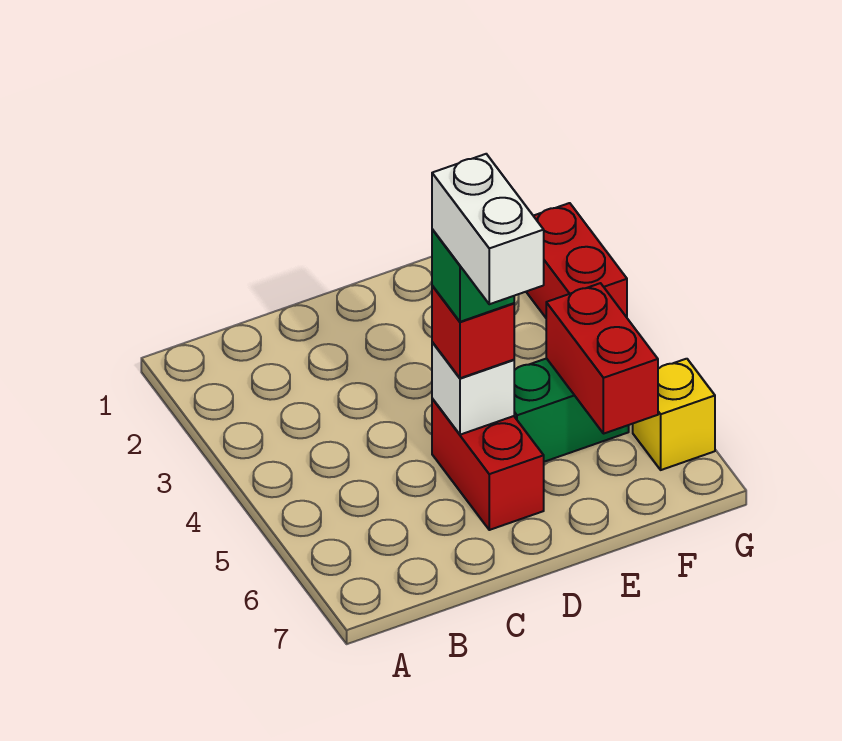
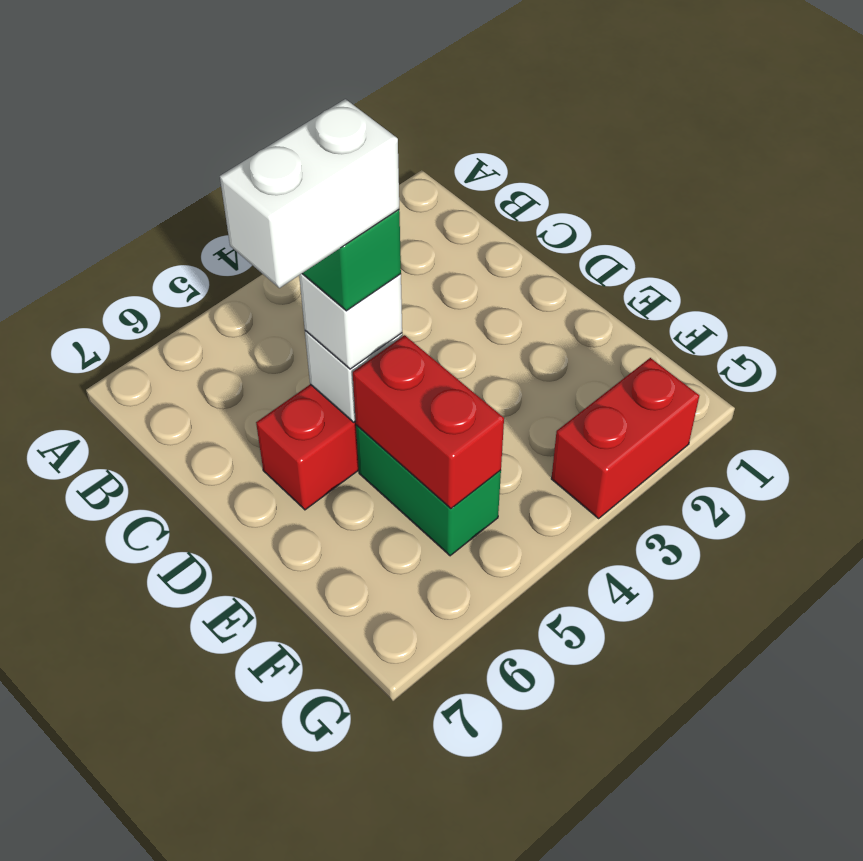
red 1x1 brick [432,286,514,378] -> white 1x1 brick [299,274,402,369]
red 1x2 brick [546,283,658,434] -> red 1x2 brick turned to [353,335,504,509]
yellow 1x1 brick [633,359,715,470] -> none

